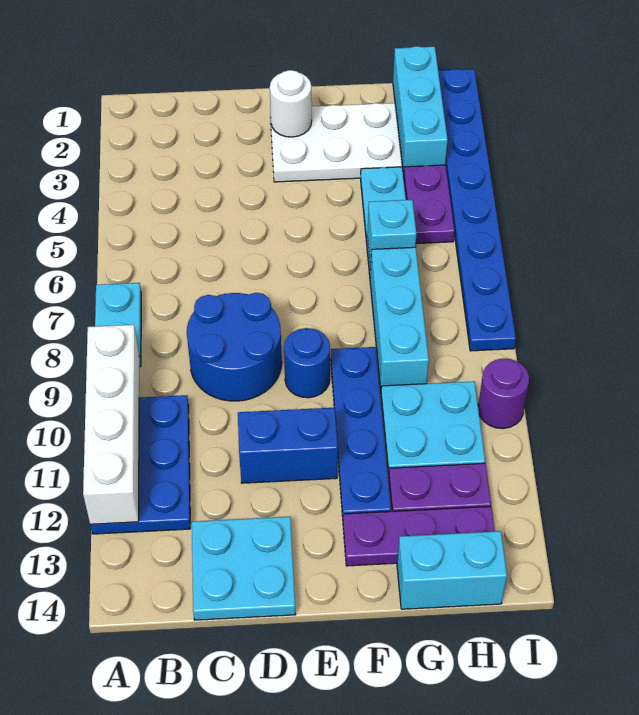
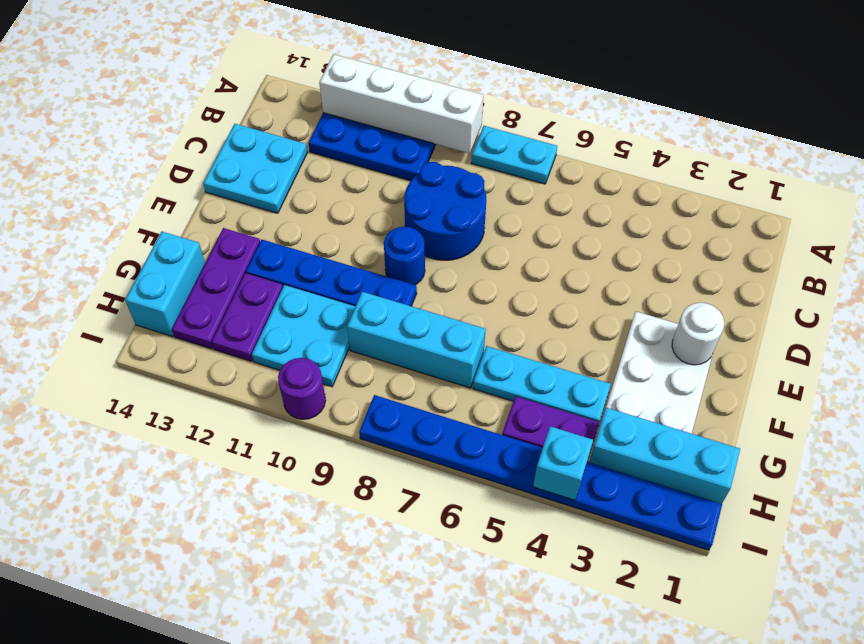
blue 1x2 brick [238,408,338,483] -> none
cyan 1x1 brick [367,200,416,269] -> cyan 1x1 brick moved to [533,426,593,500]

